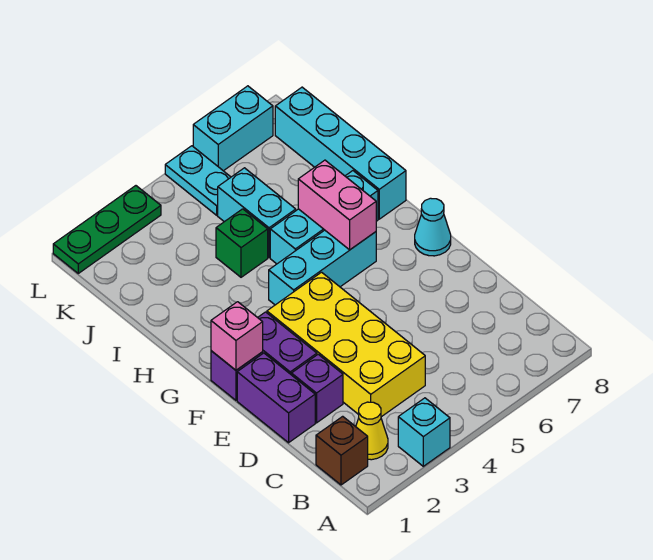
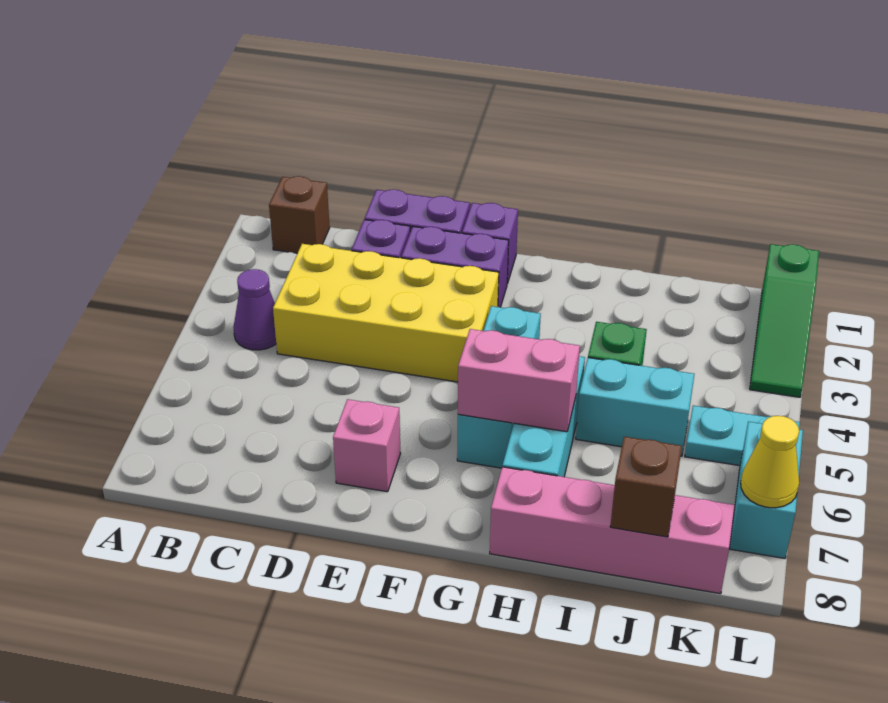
cyan 1x1 brick [398,398,450,466] -> none
yellow 1x1 cone [356,402,388,460] -> yellow 1x1 cone moved to [741,416,799,508]
none -> purple 1x1 cone [233,269,276,350]
pink 1x1 brick [211,302,263,370] -> pink 1x1 brick moved to [333,399,401,492]
cyan 1x1 cone [415,198,451,256] -> none
cyan 1x4 brick [275,87,406,219] -> pink 1x4 brick [490,467,735,594]
none -> brown 1x1 brick [610,437,682,537]
green 1x3 plate [53,186,161,273] -> green 1x3 slope [750,244,819,397]

